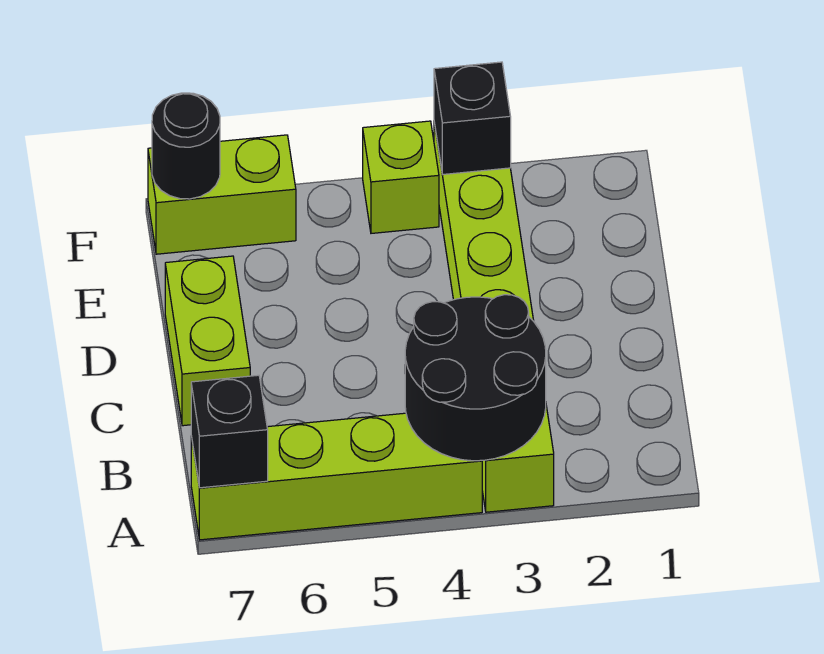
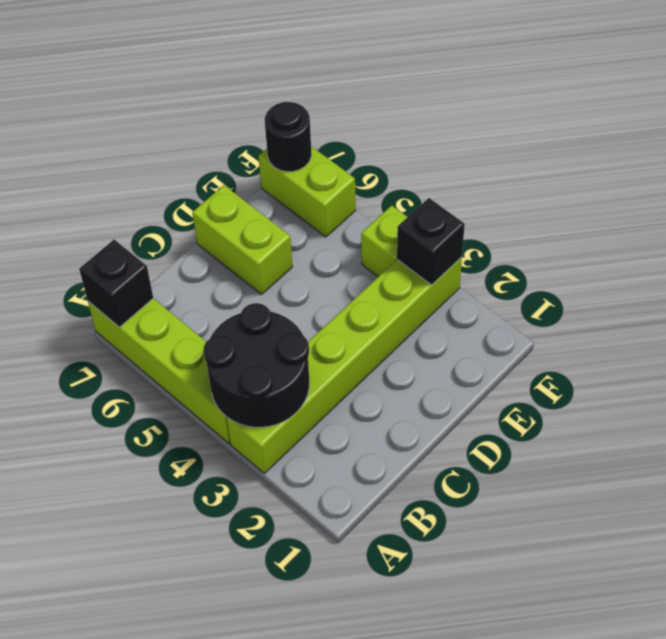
lime 1x2 brick [165,256,250,426] -> lime 1x2 brick turned to [192,185,293,294]

